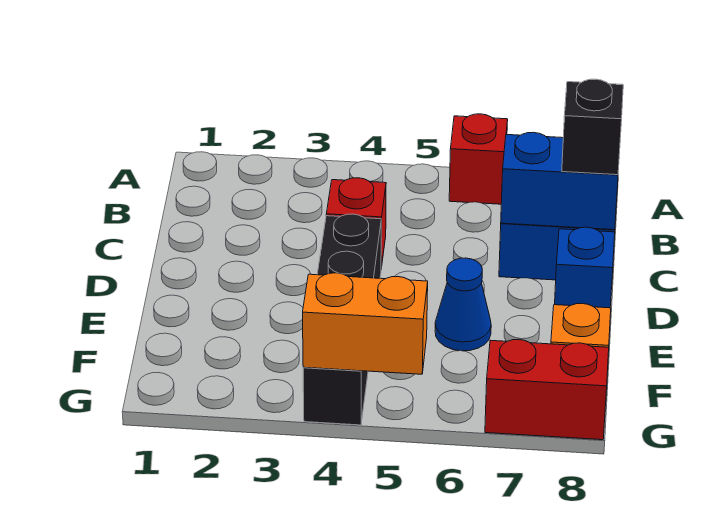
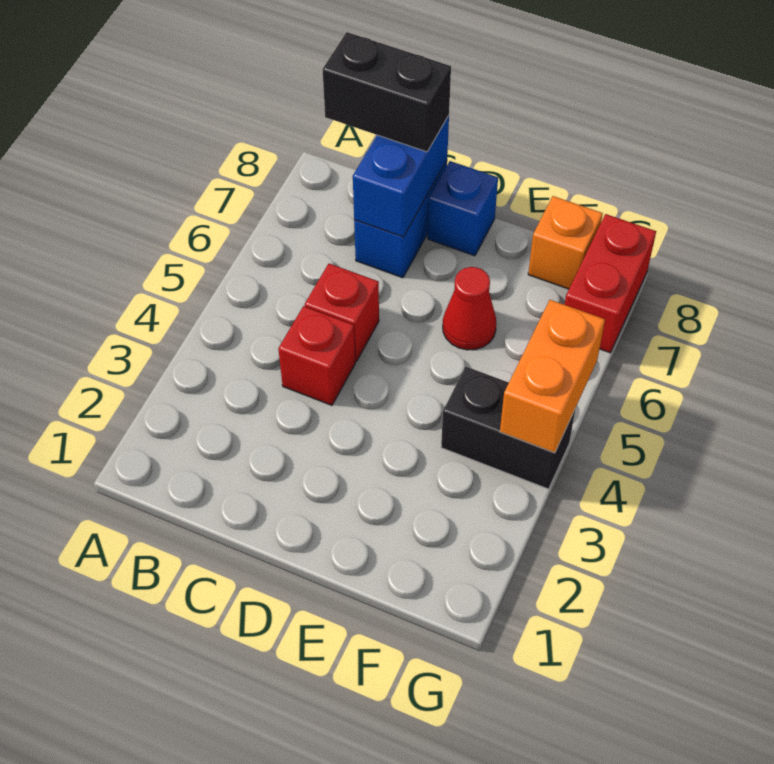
red 1x1 brick [449,114,508,204] -> red 1x1 brick moved to [305,264,379,361]
black 1x1 brick [562,79,623,175] -> black 1x2 brick [323,32,451,152]
black 1x4 brick [303,214,381,425] -> black 1x2 brick [441,367,576,489]
blue 1x1 cone [435,258,491,351] -> red 1x1 cone [443,267,496,350]

